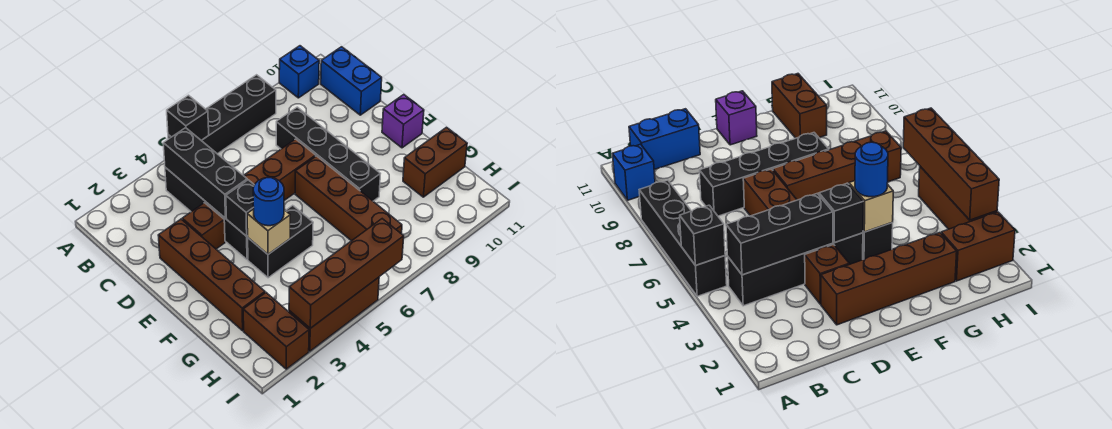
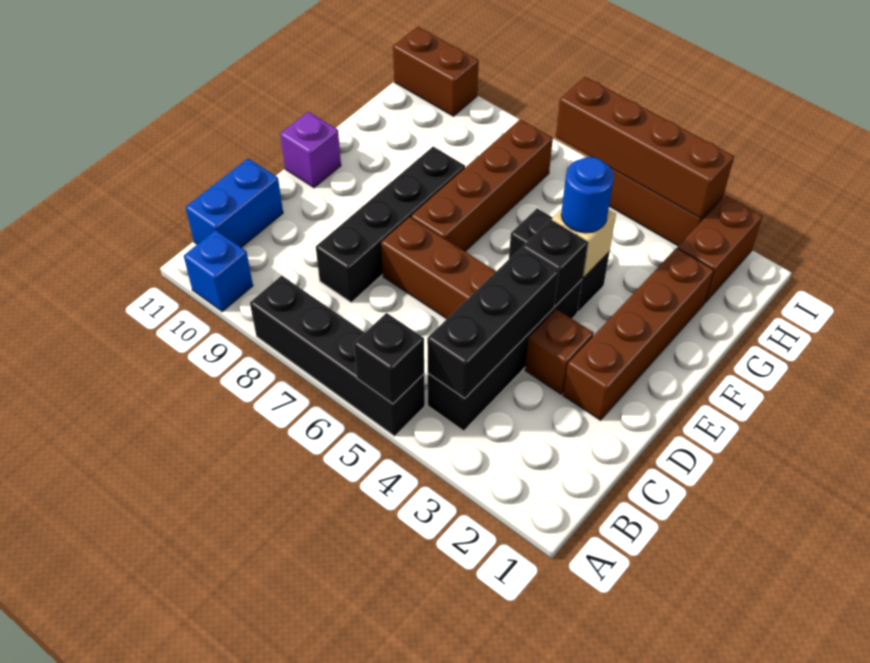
brown 1x2 brick [403,127,467,197] -> brown 1x2 brick moved to [393,27,479,116]

